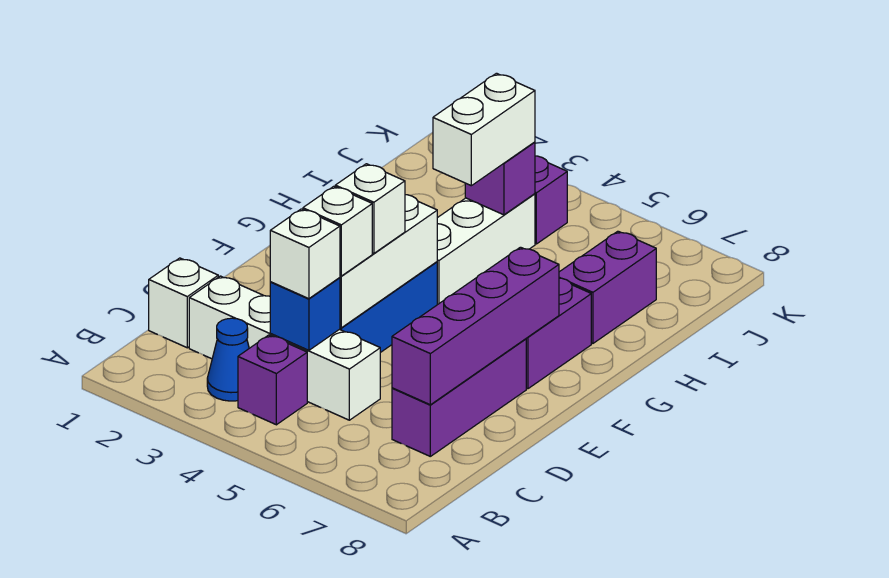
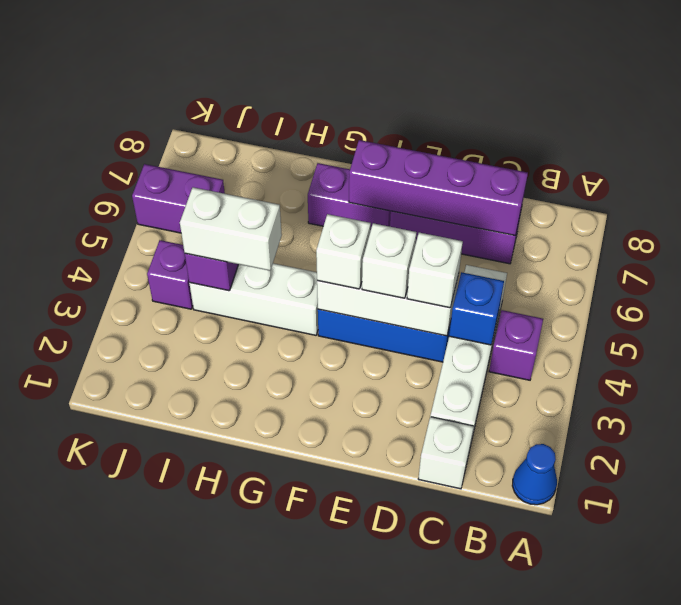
blue 1x1 cone [207,318,249,401] -> blue 1x1 cone moved to [512,444,557,505]
white 1x1 brick [270,209,340,299] -> white 1x1 brick moved to [316,214,371,289]
purple 1x2 brick [559,231,656,343] -> purple 1x2 brick moved to [132,164,225,233]

